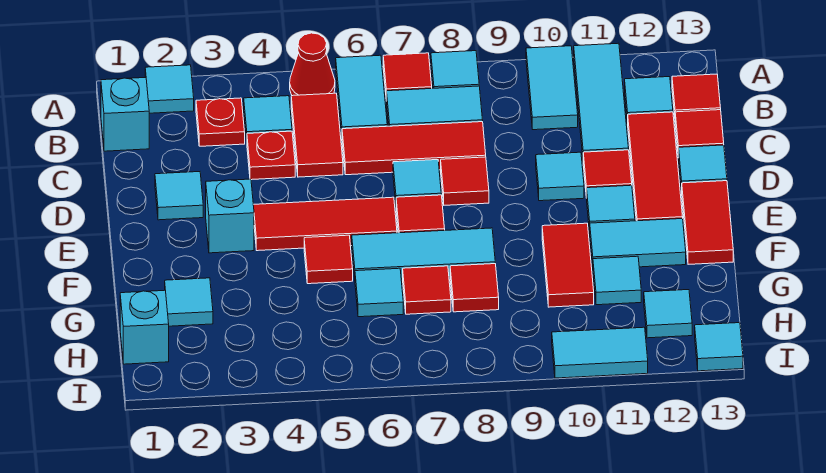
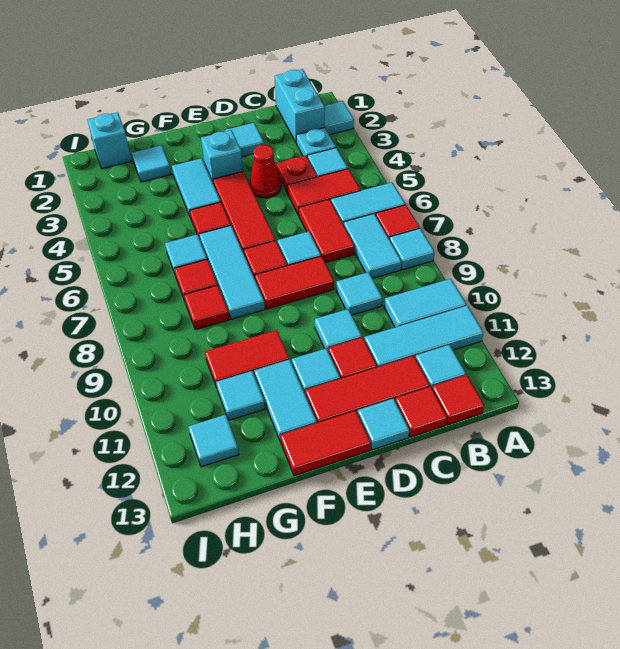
red 1x1 cone [290,33,335,96] -> red 1x1 cone moved to [249,145,281,198]
cyan 1x1 brick [101,77,149,151] -> cyan 1x2 brick [275,69,325,142]
red 1x1 plate [196,98,245,146] -> cyan 1x1 plate [296,127,336,157]
red 1x3 tile [342,122,486,175] -> red 1x2 tile [299,199,354,263]
red 1x1 tile [441,157,489,205] -> red 1x2 tile [255,256,334,309]
cyan 1x2 tile [552,327,648,378] -> cyan 1x2 tile moved to [172,158,221,217]
cyan 1x1 tile [695,323,743,371] -> cyan 1x1 tile moved to [336,272,383,315]

